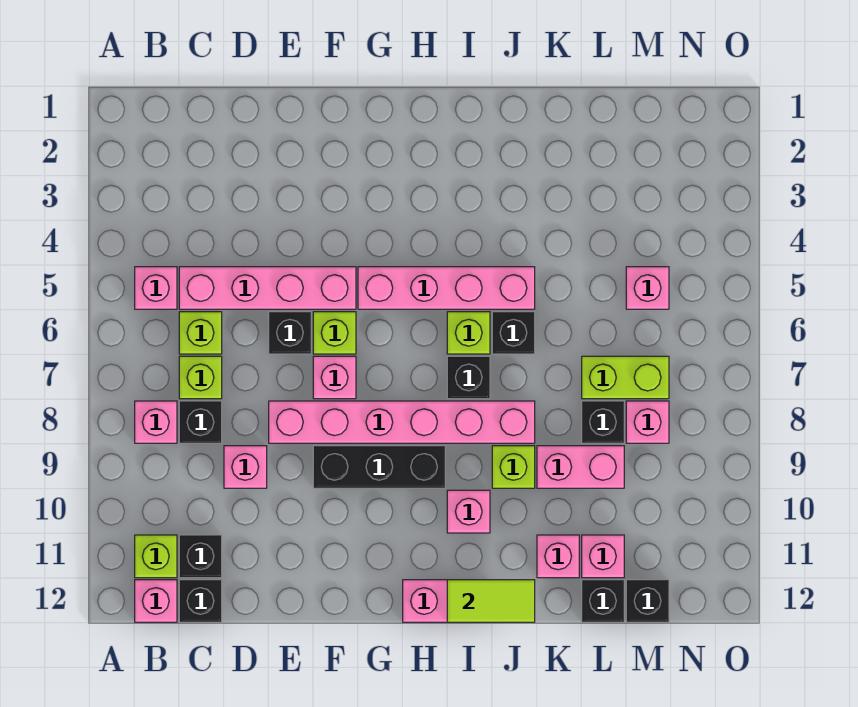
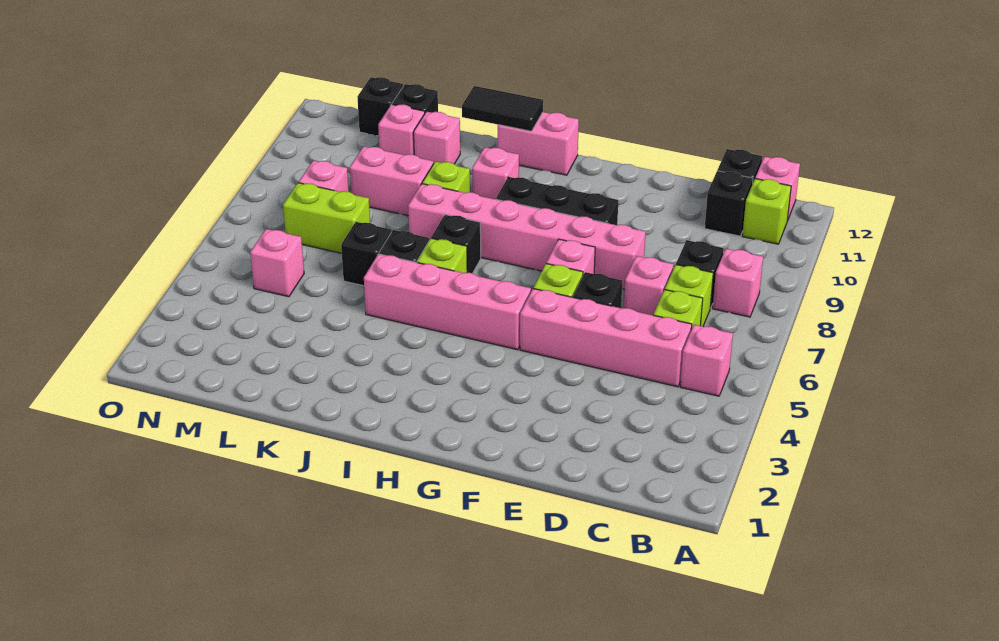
pink 1x1 brick [224,446,267,488] -> pink 1x1 brick moved to [624,256,674,315]
lime 1x2 tile [447,580,535,622] -> black 1x2 tile [462,86,543,131]
black 1x1 brick [582,401,624,443] -> black 1x1 brick moved to [341,222,391,286]

